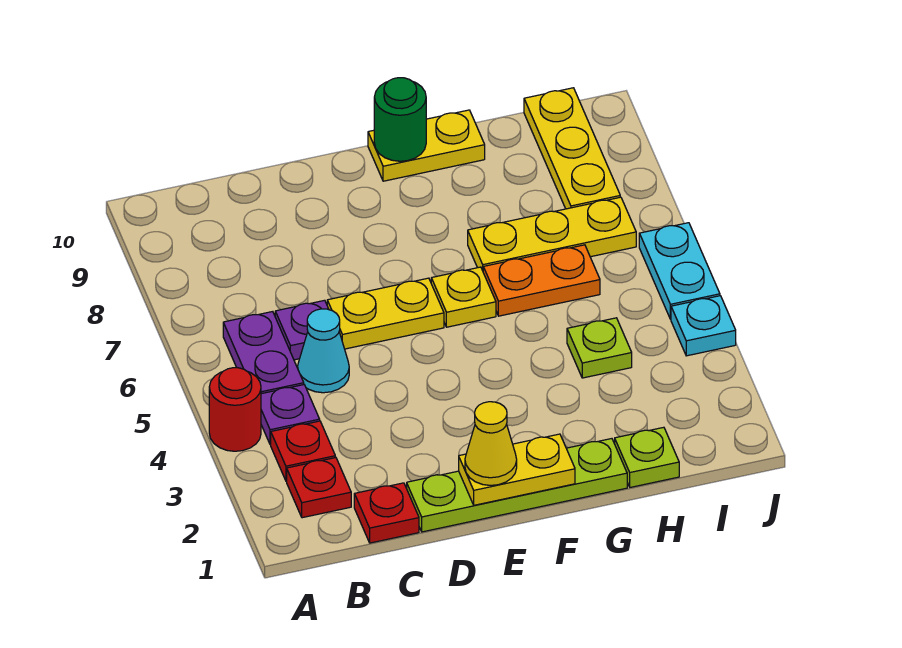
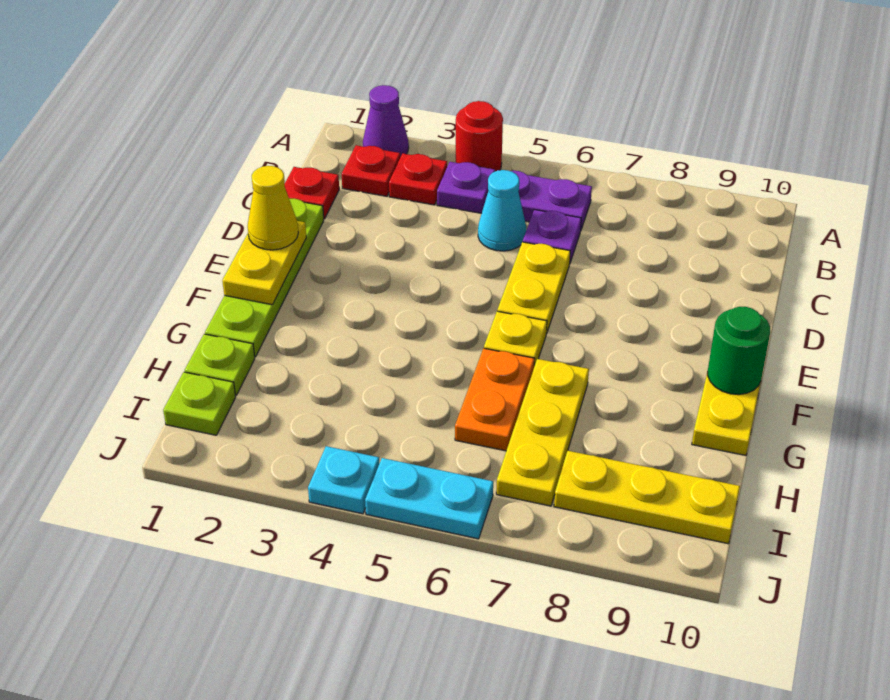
none -> purple 1x1 cone [363,85,409,157]
lime 1x1 plate [567,318,632,378] -> lime 1x1 plate moved to [163,372,236,435]

